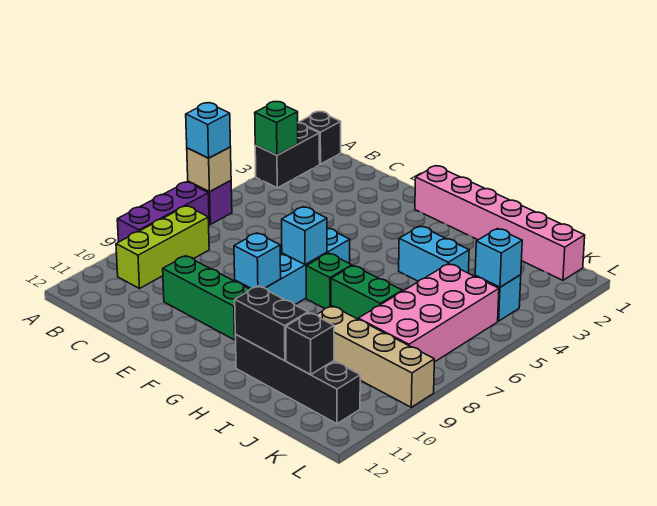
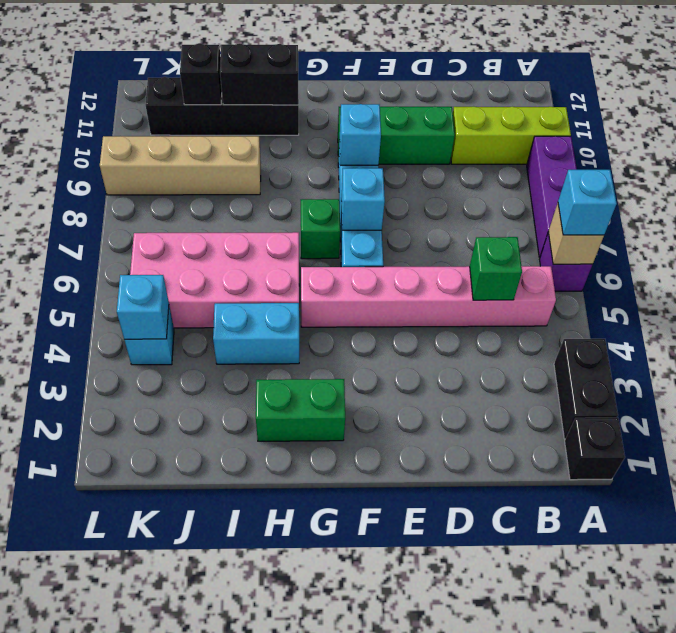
green 1x1 brick [255,102,298,155] -> green 1x1 brick moved to [470,237,522,300]
lime 1x3 brick [116,206,209,289] -> lime 1x3 brick turned to [451,106,571,164]
pink 1x6 brick [415,166,585,280] -> pink 1x6 brick moved to [301,266,556,327]
green 1x2 brick [331,266,402,319] -> green 1x2 brick moved to [256,379,345,441]
pink 2x4 brick [358,264,499,362] -> pink 2x4 brick turned to [130,232,299,328]

